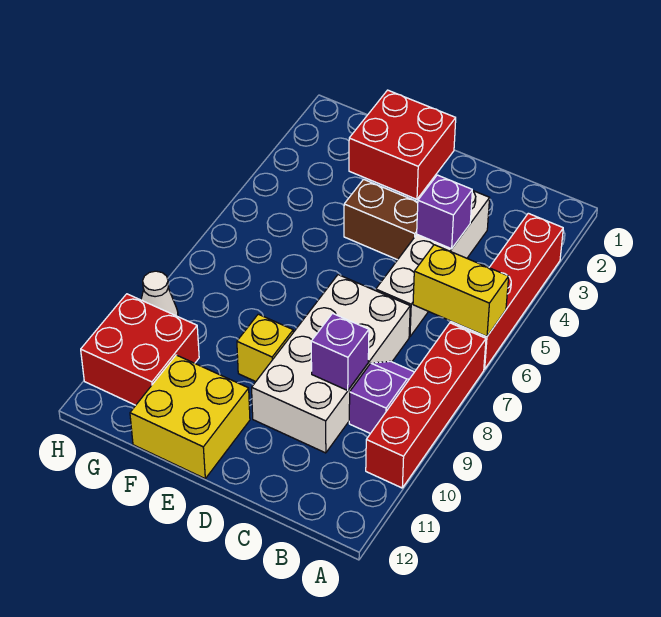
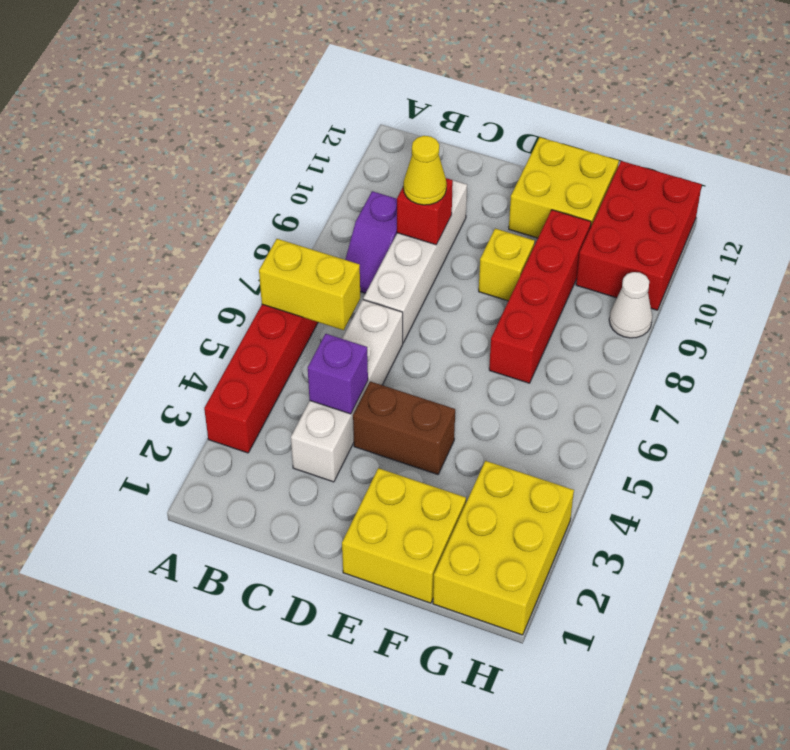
red 1x4 brick [366,323,486,488] -> red 1x4 brick moved to [489,210,591,383]
white 2x4 brick [252,275,410,453] -> white 1x4 brick [363,180,467,343]
purple 1x1 brick [311,313,369,390] -> red 1x1 brick [397,178,453,245]
none -> yellow 1x1 cone [403,136,447,205]
red 2x2 brick [349,90,456,199] -> yellow 2x2 brick [342,468,466,603]
none -> yellow 2x3 brick [433,461,574,635]
red 2x2 brick [81,294,199,405] -> red 2x3 brick [576,161,702,310]

